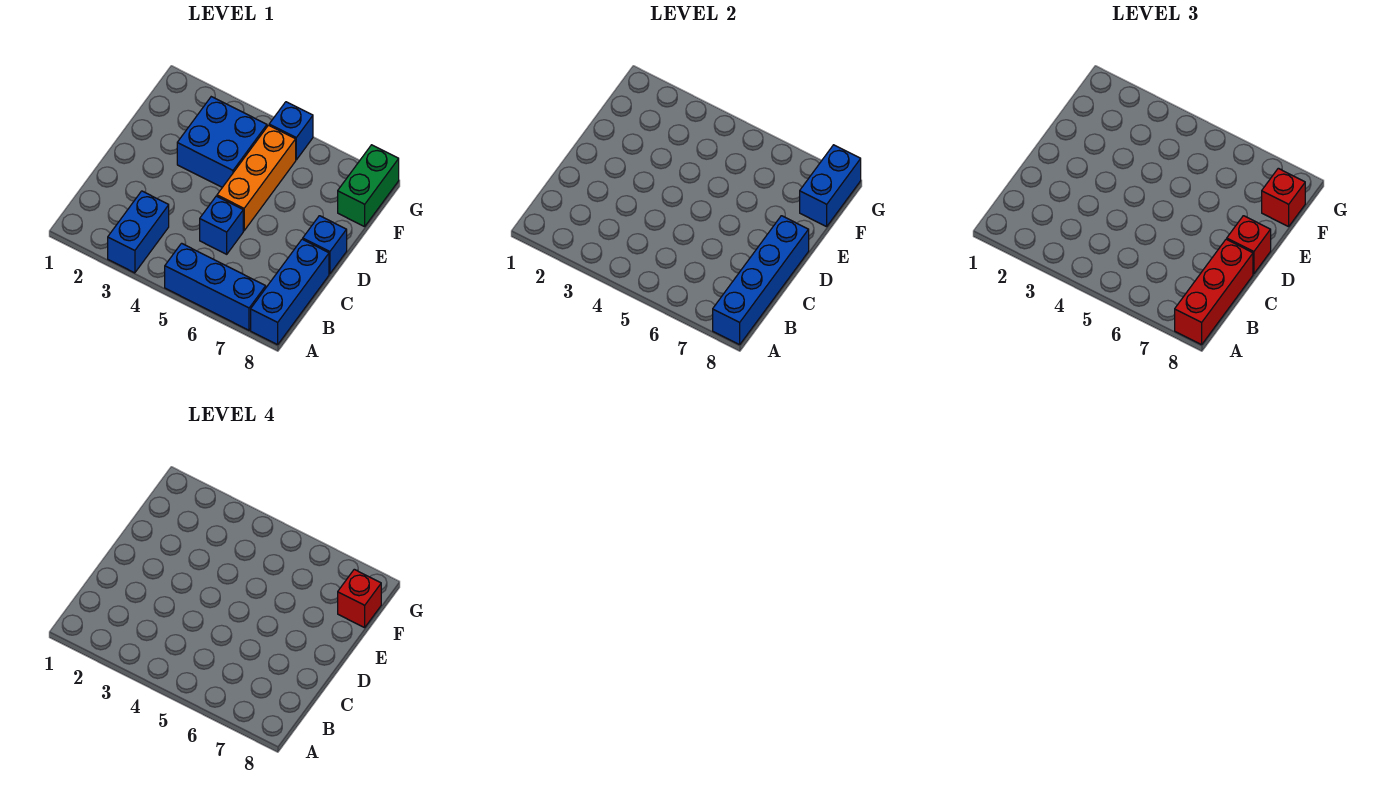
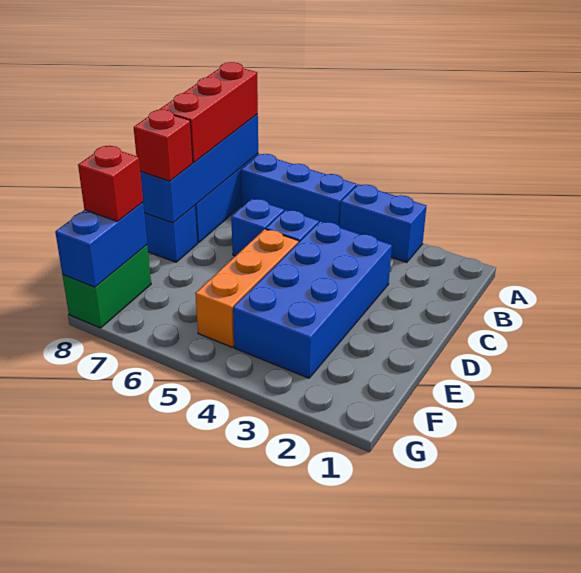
blue 1x2 brick [108,191,169,273] -> blue 1x2 brick turned to [339,184,427,262]
blue 2x2 brick [177,97,267,187] -> blue 2x4 brick [233,221,392,378]
red 1x1 brick [338,569,381,628] -> none
blue 1x1 brick [269,102,313,160] -> blue 1x1 brick moved to [231,199,284,256]

